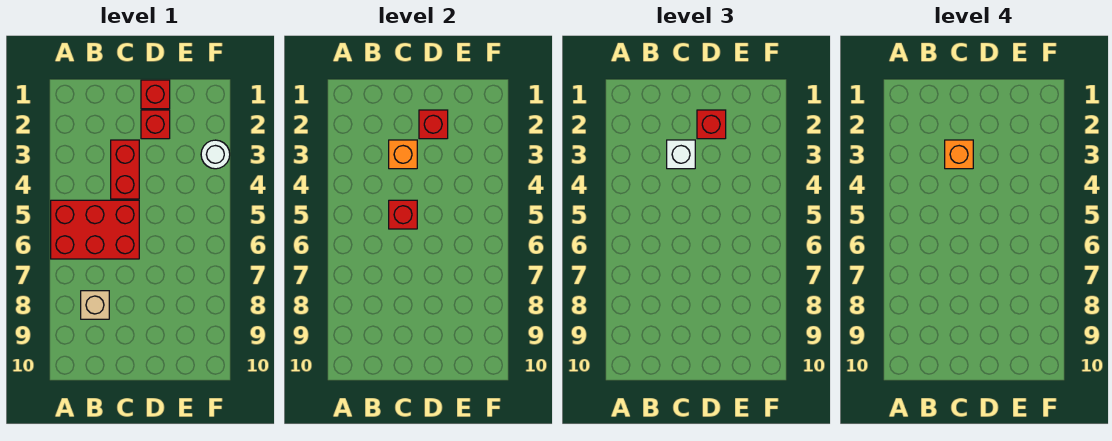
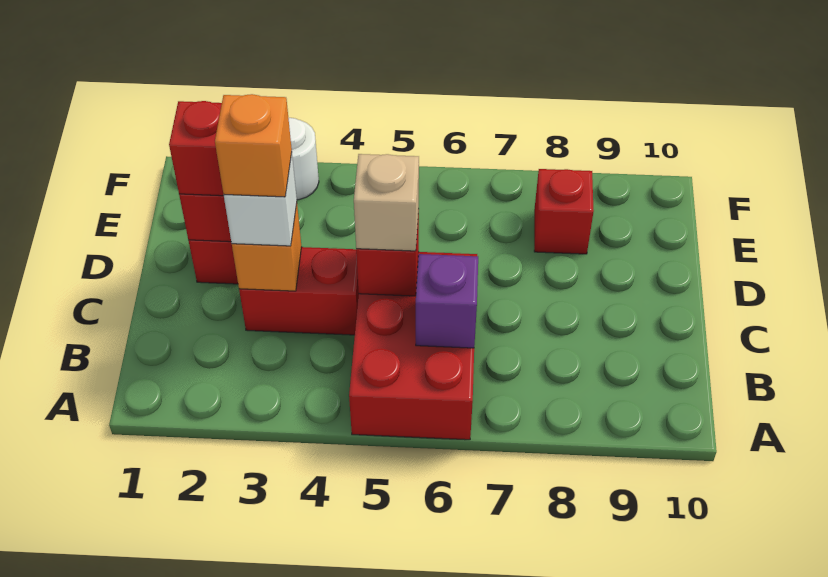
none -> purple 1x1 brick [416,254,478,348]
tan 1x1 brick [81,291,109,319] -> tan 1x1 brick moved to [354,154,419,251]
red 1x1 brick [141,80,170,109] -> red 1x1 brick moved to [534,169,594,254]

